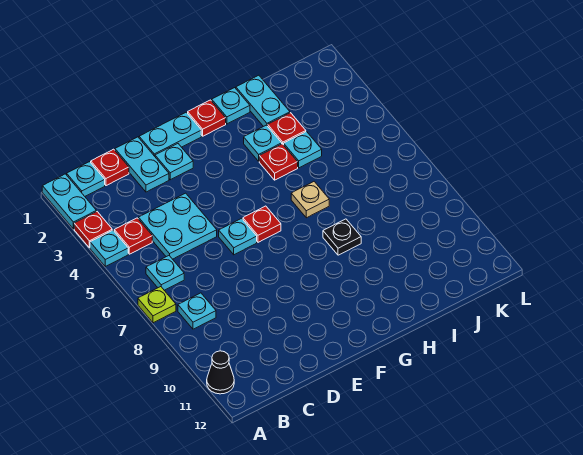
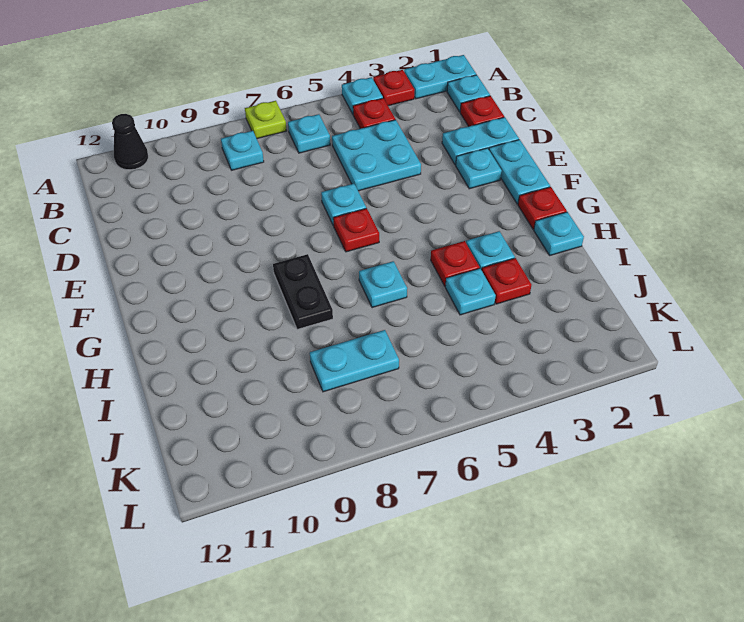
tan 1x1 plate [291,182,329,218] -> cyan 1x1 plate [359,261,407,308]
black 1x1 plate [323,219,361,255] -> black 1x2 plate [273,254,333,329]
cyan 1x2 plate [236,75,290,127] -> cyan 1x2 plate moved to [310,330,399,392]

